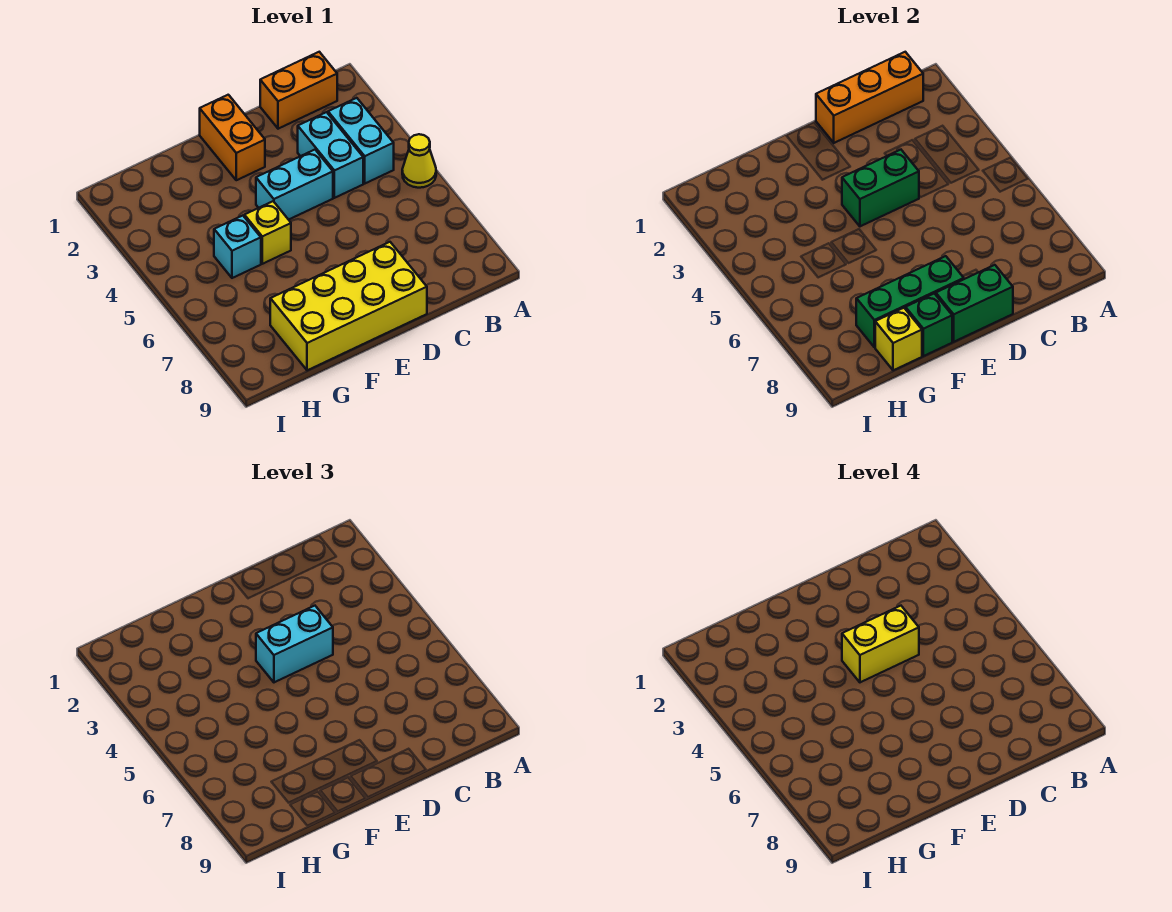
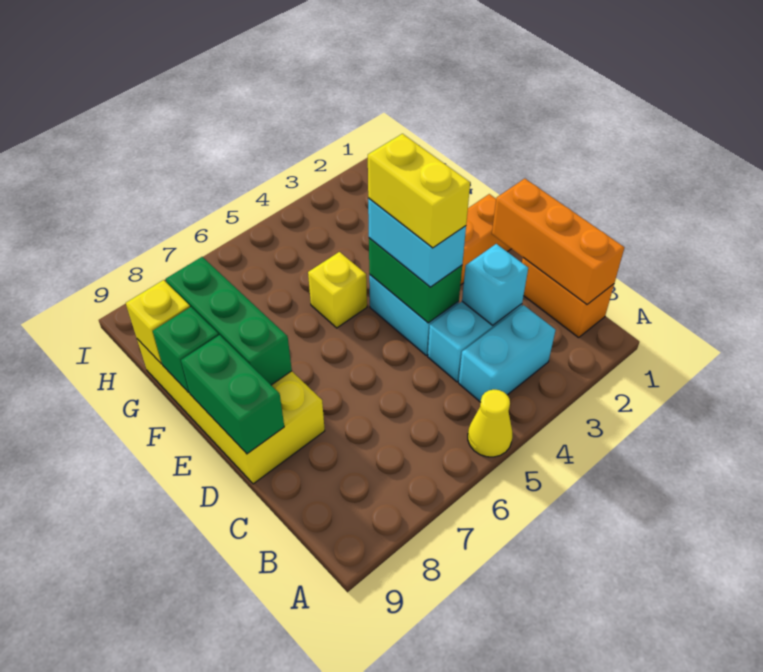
cyan 1x1 brick [214,216,261,278] -> cyan 1x1 brick moved to [462,244,528,325]

